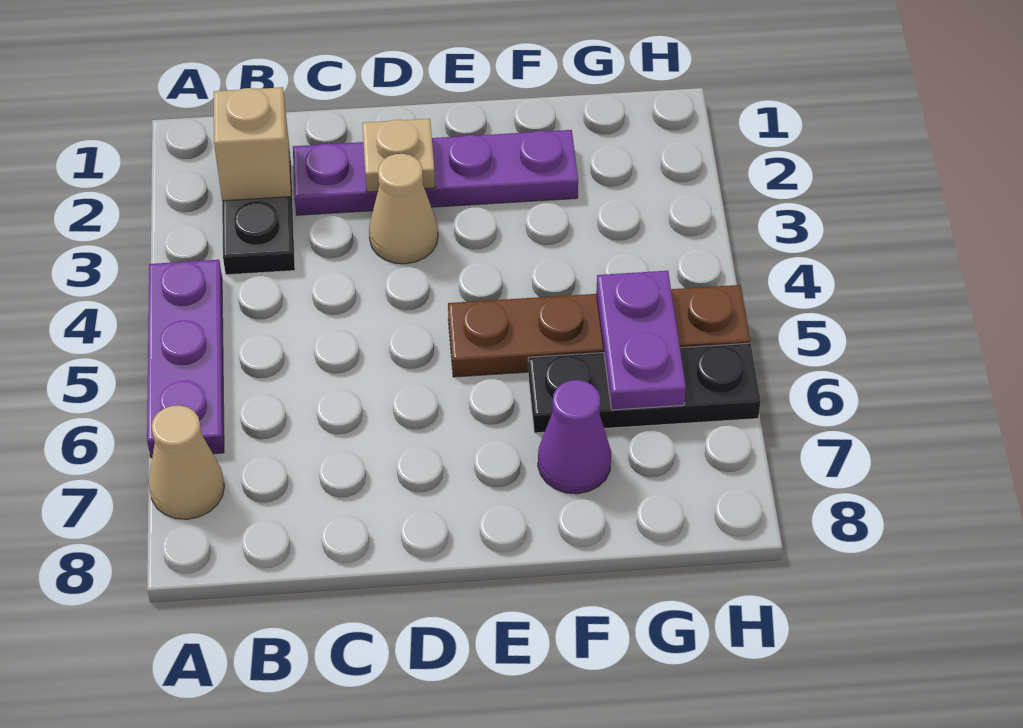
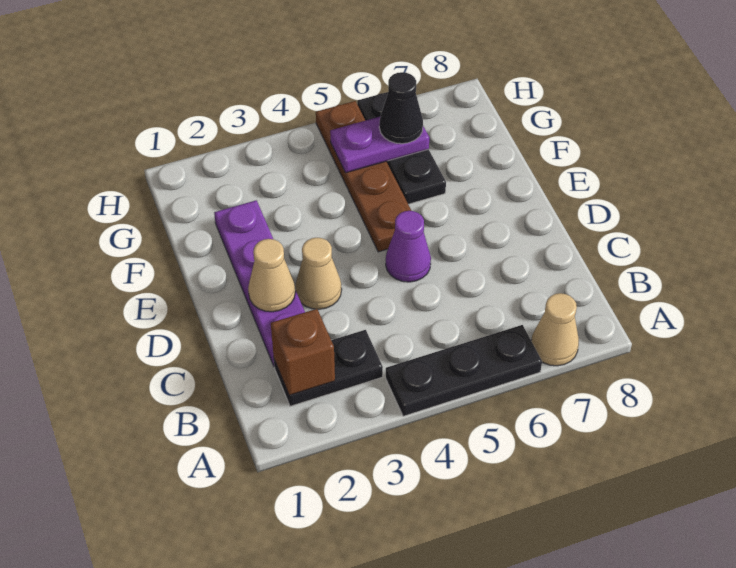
purple 1x3 plate [147,260,224,458] -> black 1x3 plate [386,325,542,416]
tan 1x1 brick [214,87,291,201] -> brown 1x1 brick [271,309,335,395]
tan 1x1 plate [362,119,435,192] -> tan 1x1 cone [248,239,295,312]
purple 1x1 cone [538,380,611,494] -> purple 1x1 cone moved to [386,211,431,282]
none -> black 1x1 cone [379,72,423,144]

